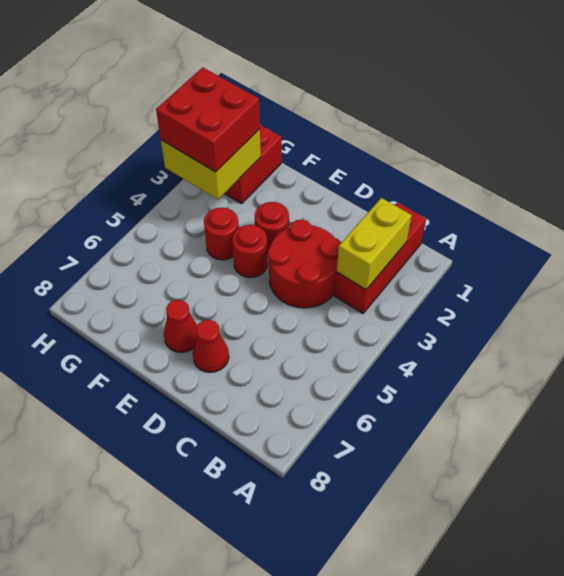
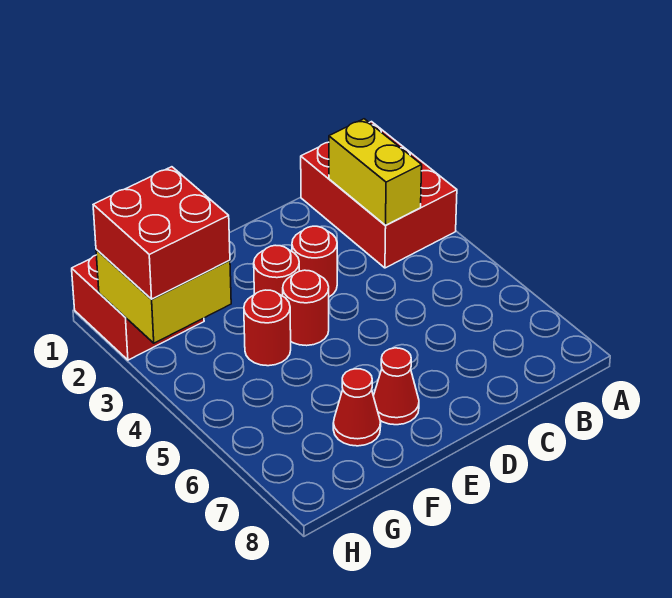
red 1x3 brick [335,202,426,313] -> red 2x3 brick [301,122,457,268]
red 2x2 round brick [268,219,341,308] -> red 1x1 round brick [292,226,337,297]
red 1x1 cone [193,320,229,372] -> red 1x1 cone moved to [333,369,381,446]

